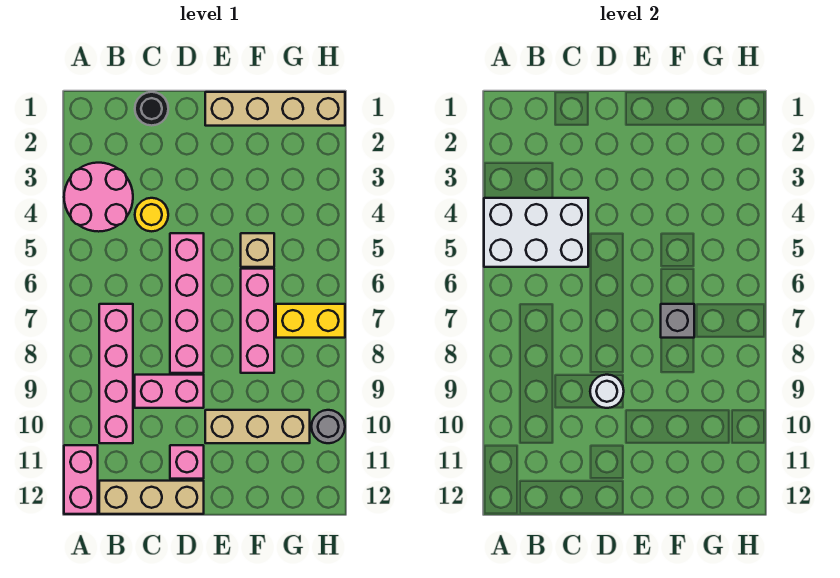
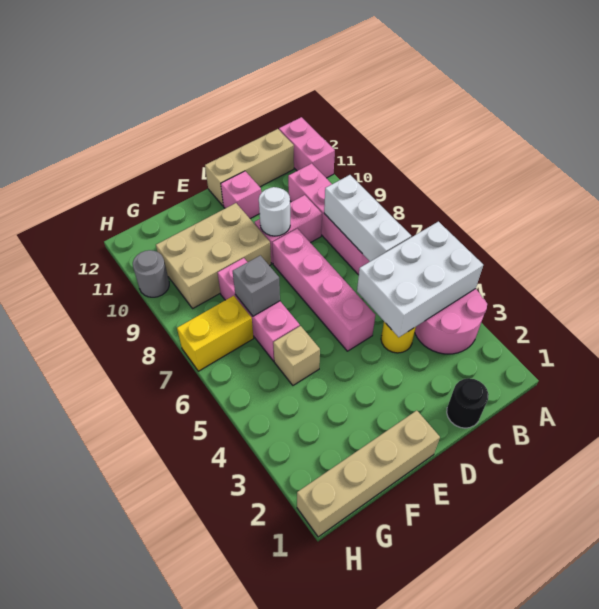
none -> white 1x3 brick [324,175,411,261]
tan 1x3 brick [205,410,310,443] -> tan 2x3 brick [156,203,271,308]

